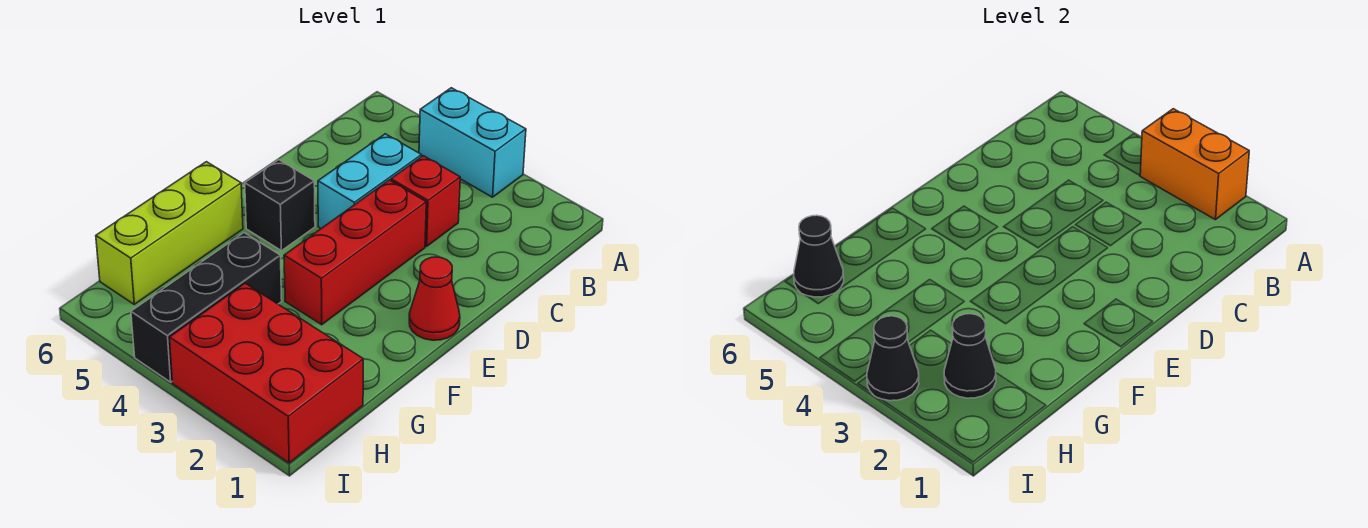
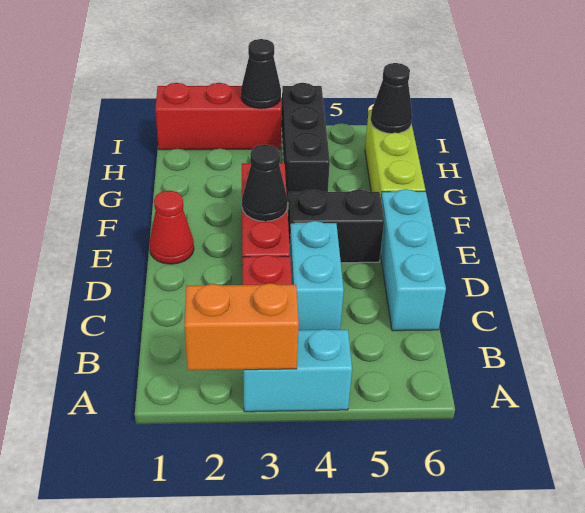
none -> cyan 1x3 brick [380,189,446,331]
black 1x1 brick [245,160,315,251] -> black 1x2 brick [288,189,384,263]
red 2x3 brick [169,283,363,463] -> red 1x3 brick [155,83,282,150]
black 1x1 cone [944,314,996,398] -> black 1x1 cone moved to [242,144,288,221]

